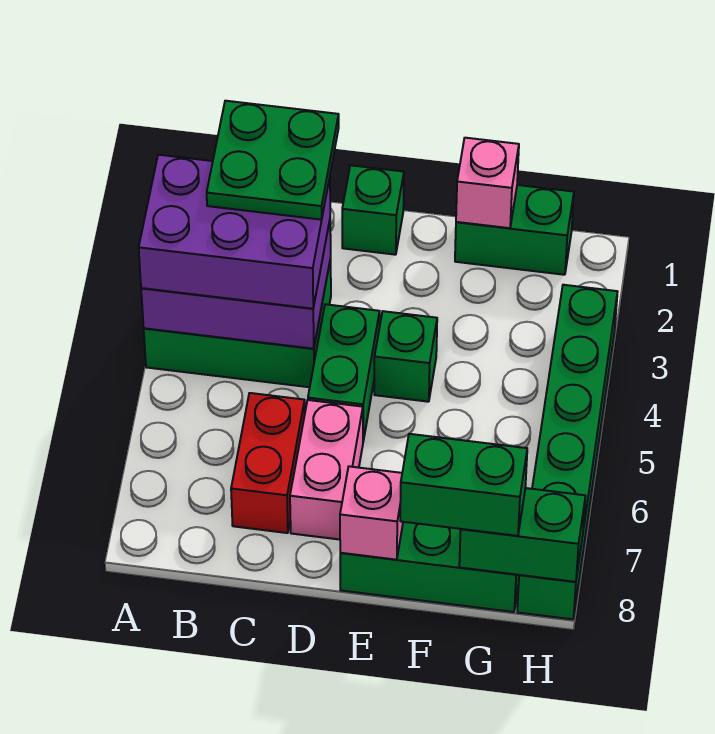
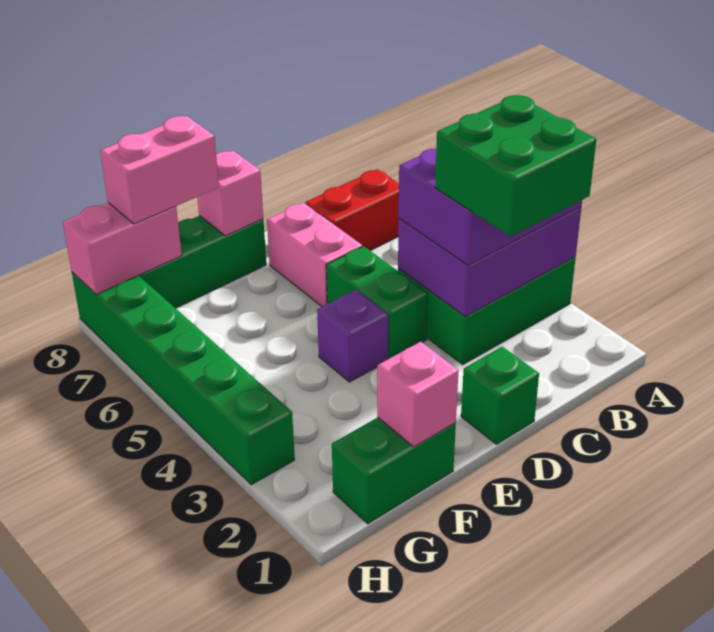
green 2x2 plate [207,101,339,220] -> green 2x2 brick [435,95,596,237]
red 1x2 brick [231,393,305,533] -> red 1x2 brick turned to [305,169,399,251]
green 1x1 brick [374,311,437,402] -> purple 1x1 brick [317,290,388,382]
green 1x2 brick [400,434,527,536] -> pink 1x2 brick [100,116,219,224]
green 1x2 brick [459,488,585,582] -> pink 1x2 brick [63,203,182,294]

